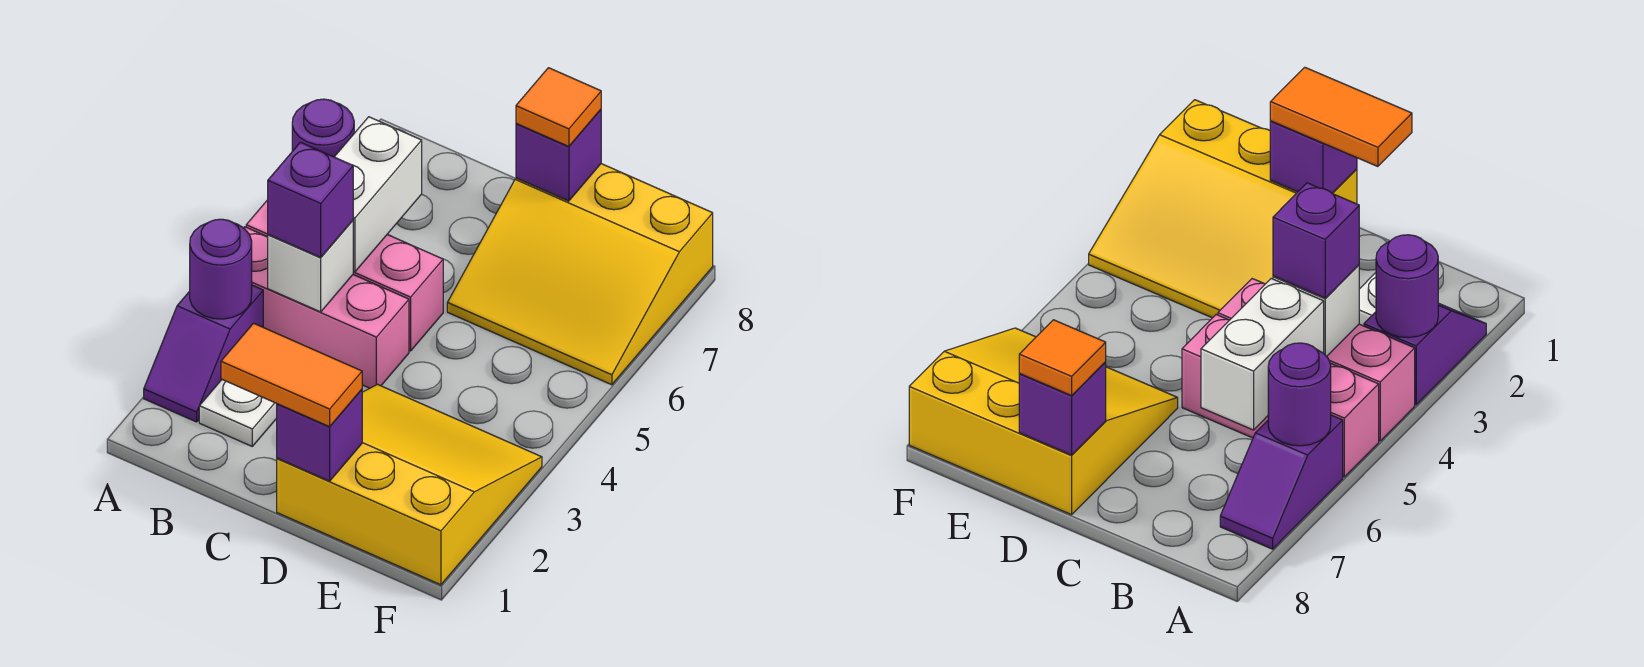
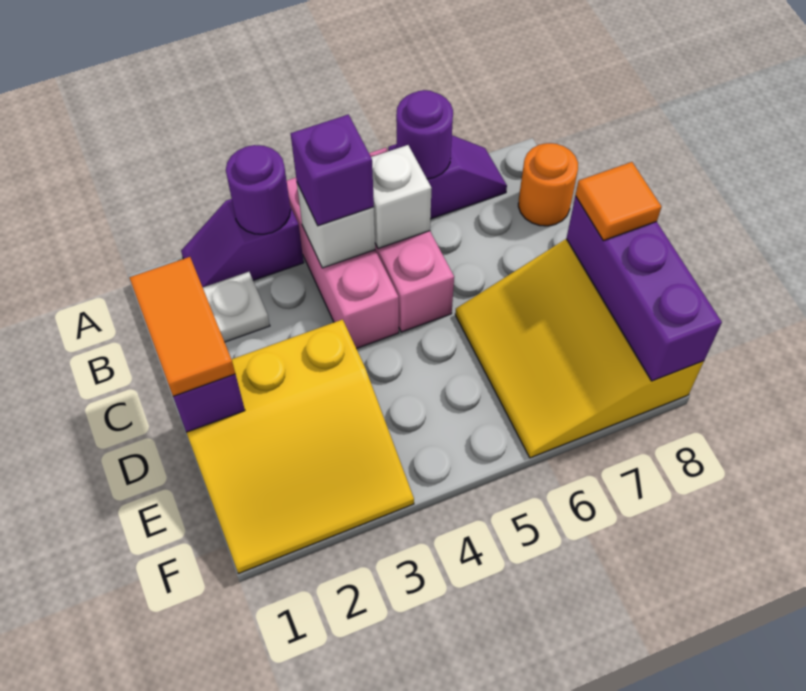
white 1x2 brick [335,117,422,272] -> white 1x1 brick [371,145,432,249]
none -> orange 1x1 round brick [518,143,578,226]
yellow 3x3 slope [277,384,542,585] -> yellow 3x3 slope turned to [186,319,414,574]
purple 1x1 brick [516,110,601,201] -> purple 1x3 brick [566,196,722,381]

